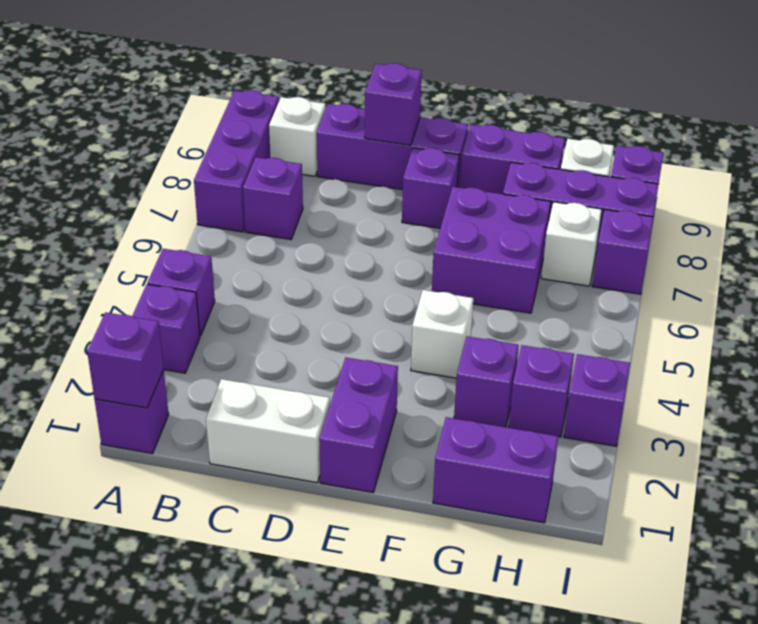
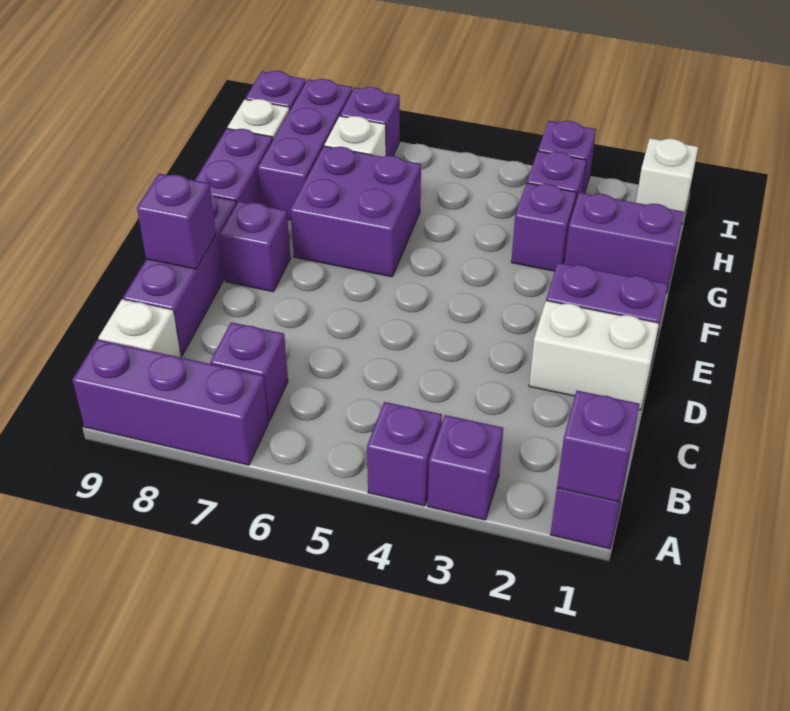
white 1x2 brick [206,379,330,483] -> white 1x2 brick turned to [529,301,659,410]
white 1x1 brick [411,290,473,378] -> white 1x1 brick moved to [636,138,698,223]
purple 1x2 brick [433,417,558,523] -> purple 1x2 brick turned to [564,193,684,293]

